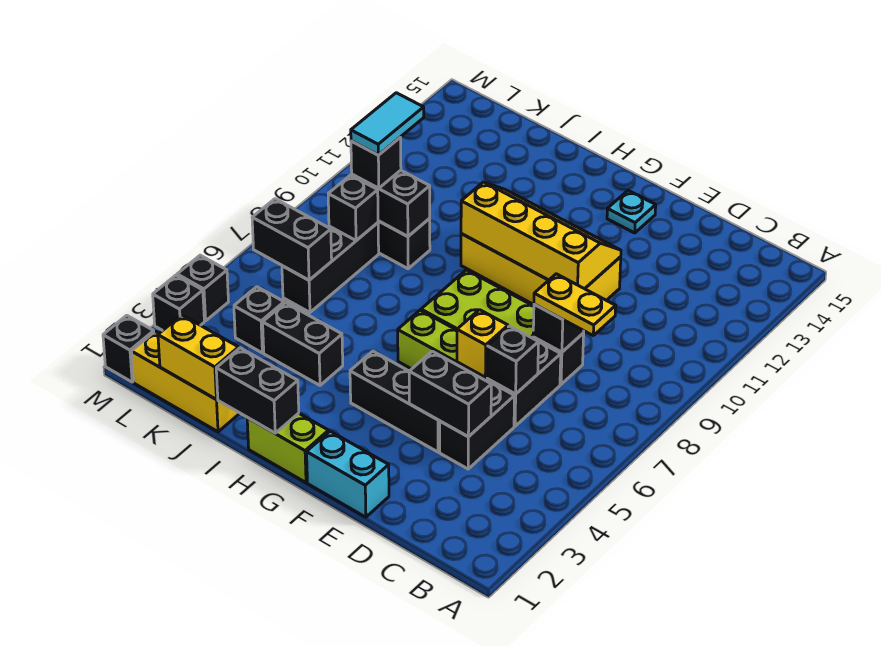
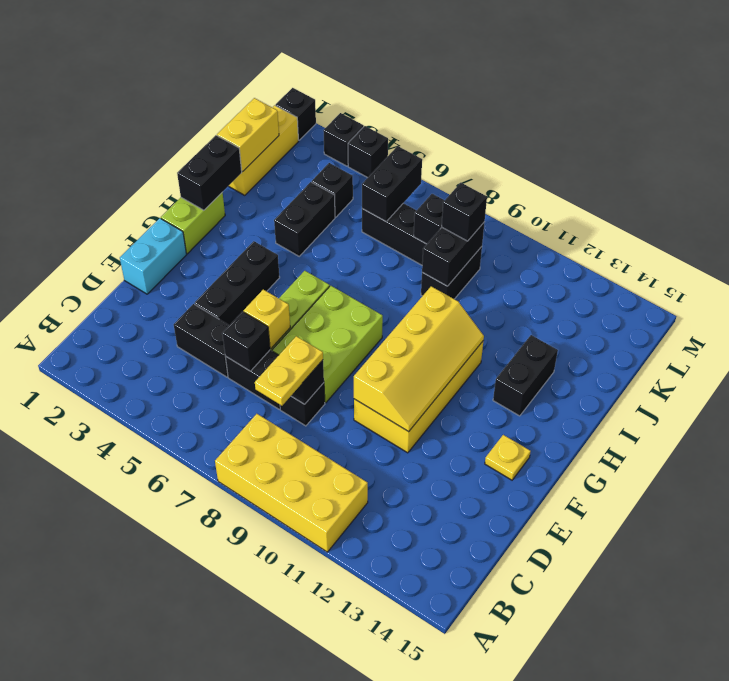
none -> yellow 2x4 brick [215,414,368,552]
black 1x2 brick [409,351,491,437] -> black 1x2 brick moved to [493,335,558,416]
cyan 1x1 plate [607,191,656,233] -> yellow 1x1 plate [485,435,531,480]
cyan 1x2 tile [351,93,424,155] -> none

